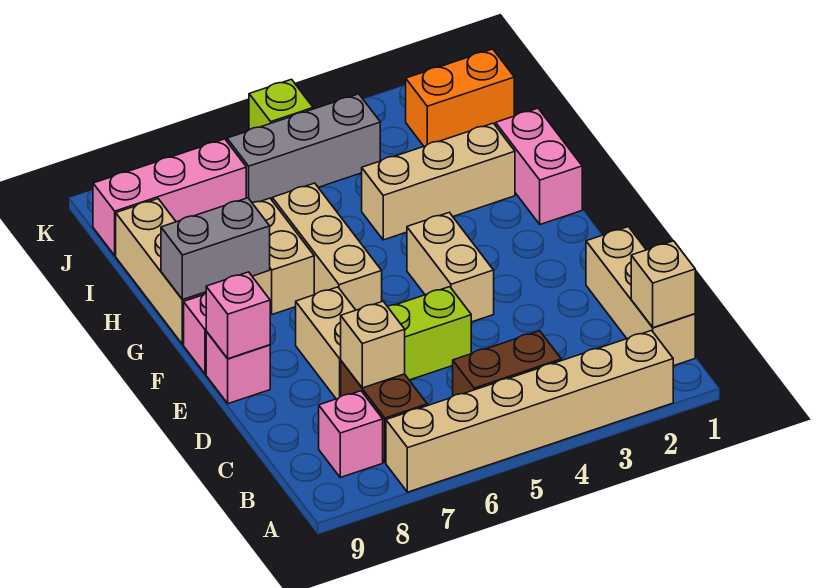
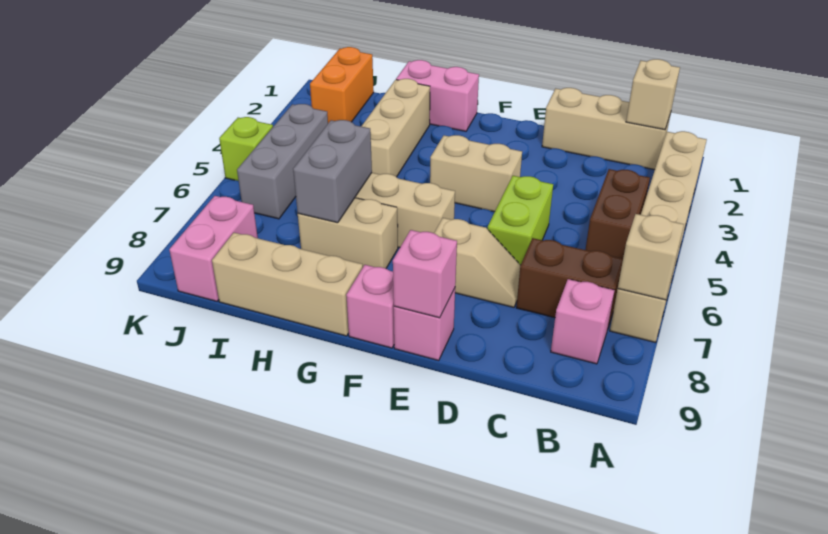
tan 1x1 brick [341,301,405,388] -> tan 1x1 brick moved to [618,214,684,300]
tan 1x2 brick [296,287,355,399] -> tan 1x2 slope [434,218,521,307]
grey 1x2 brick [161,198,270,300] -> grey 1x2 brick moved to [293,120,372,223]
pink 1x3 brick [93,139,246,256] -> pink 1x2 brick [169,196,258,301]

